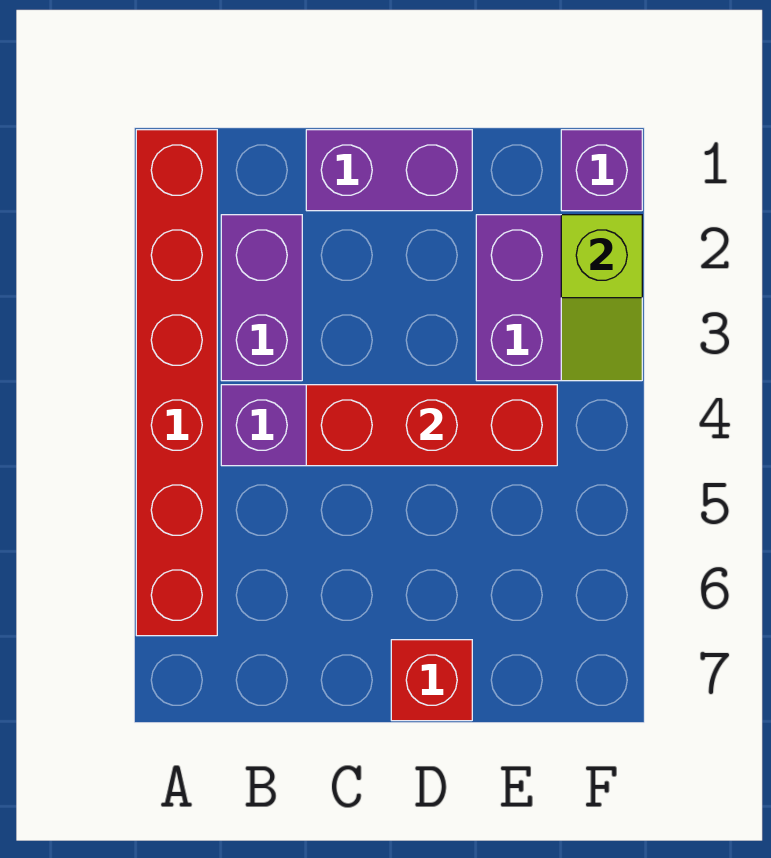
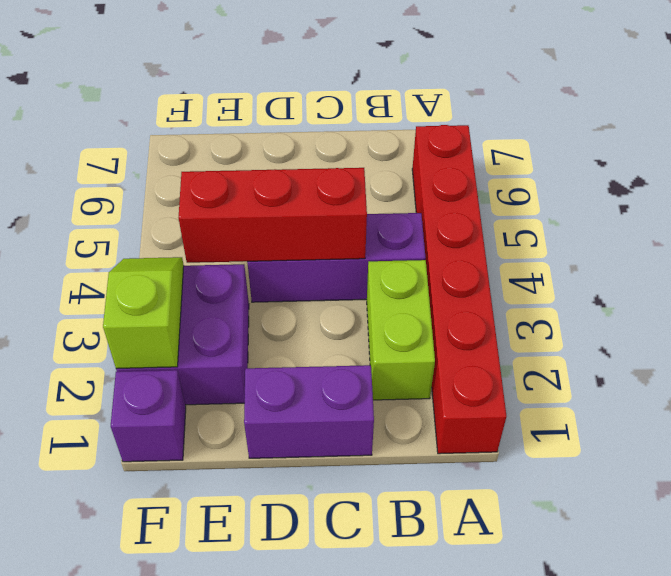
purple 1x2 brick [221,215,302,381] -> lime 1x2 brick [367,260,435,400]
red 1x1 brick [391,640,472,721] -> none

